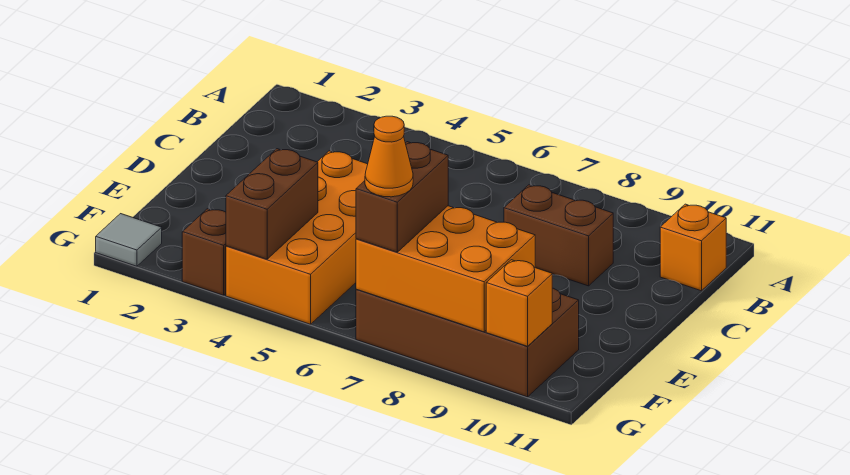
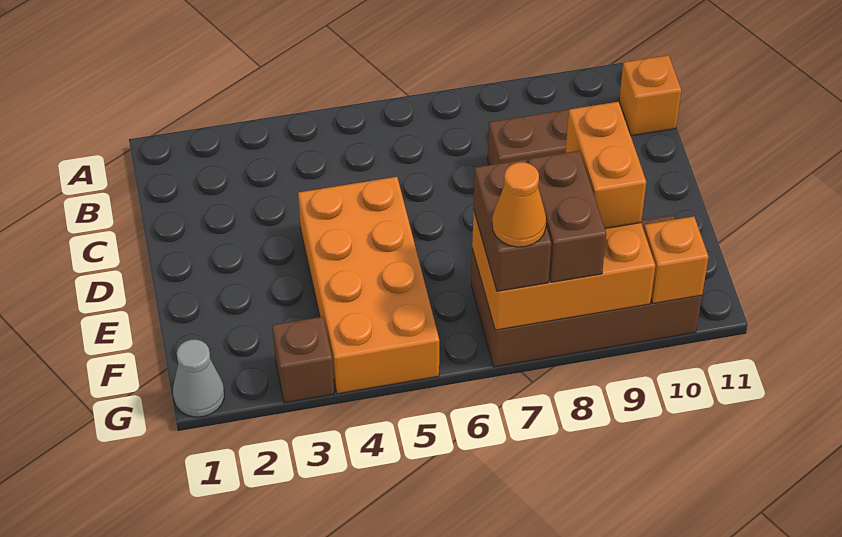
none -> orange 1x2 brick [566,102,646,228]
brown 1x2 brick [226,149,318,259] -> brown 1x2 brick moved to [528,151,606,282]
grey 1x1 tile [96,214,162,266] -> grey 1x1 cone [173,340,224,417]

